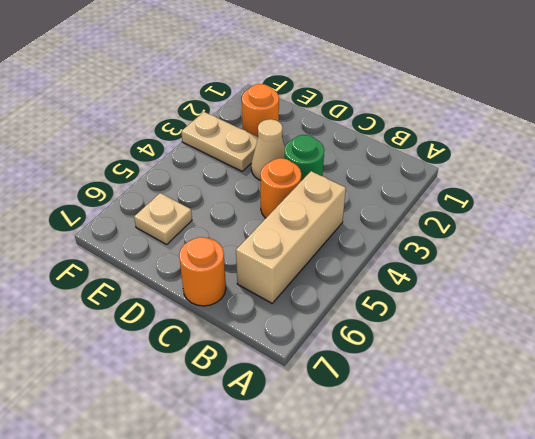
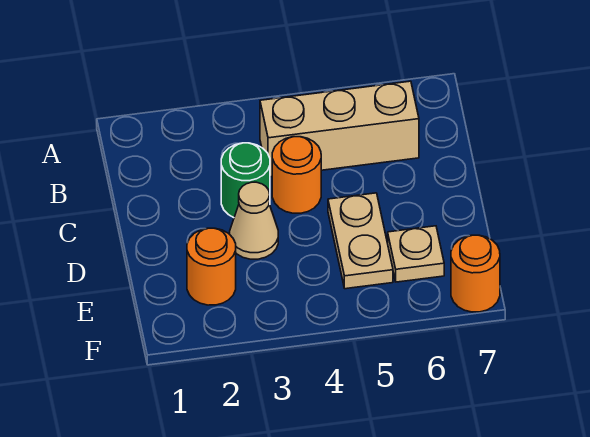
orange 1x1 round brick [179,237,226,306] -> orange 1x1 round brick moved to [451,235,500,312]
tan 1x2 plate [181,112,258,171] -> tan 1x2 plate moved to [328,193,393,289]

